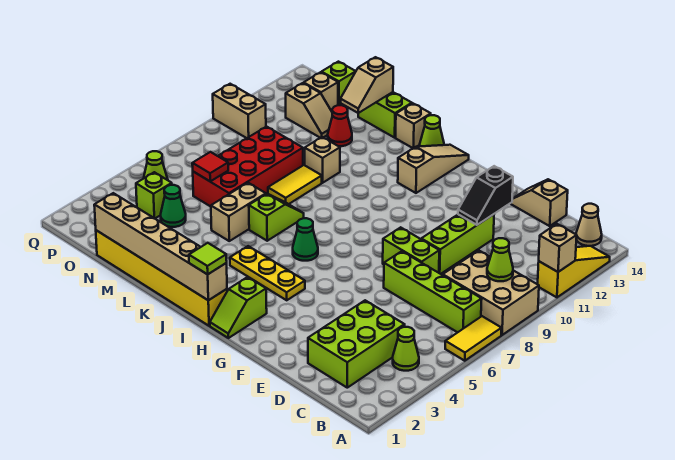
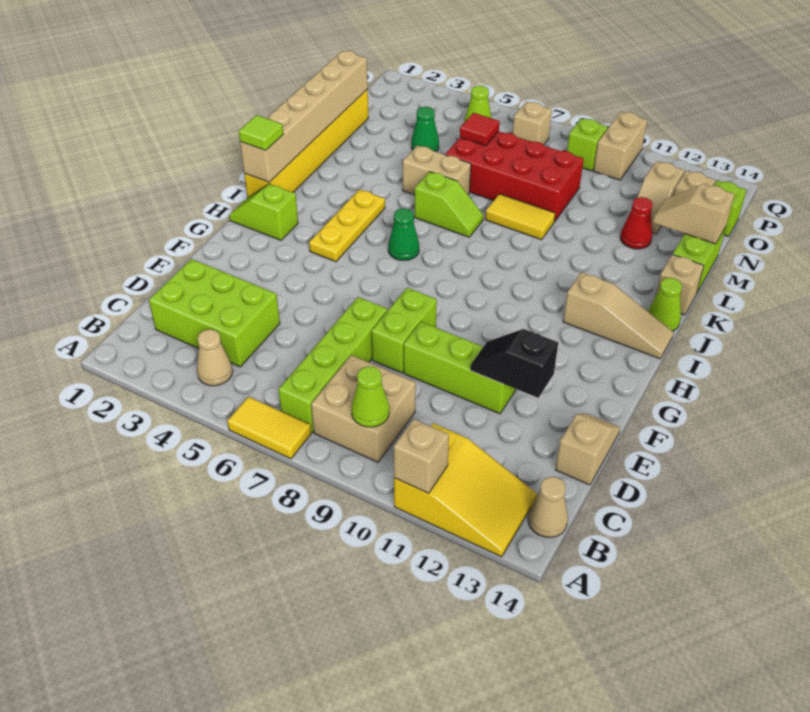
tan 2x3 brick [443,250,539,335] -> tan 2x2 brick [311,355,416,462]
yellow 1x3 slope [538,246,610,297] -> yellow 2x3 slope [394,424,537,557]
lime 1x1 cone [393,327,419,371] -> tan 1x1 cone [197,329,233,386]
tan 1x1 brick [305,137,340,183] -> tan 1x1 brick moved to [513,102,552,144]
lime 1x1 brick [136,172,172,219] -> lime 1x1 brick moved to [567,118,608,171]

